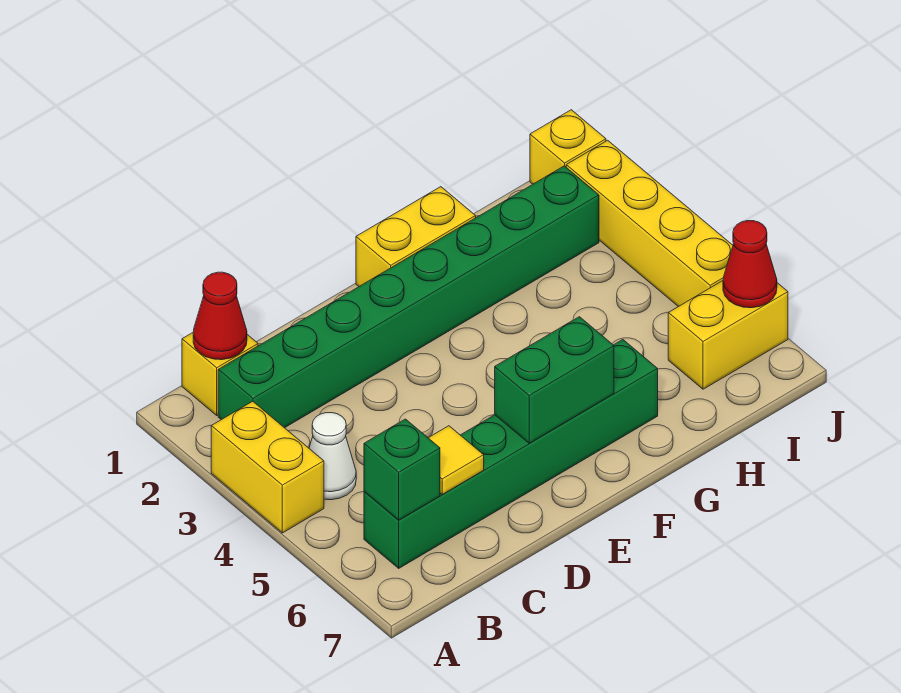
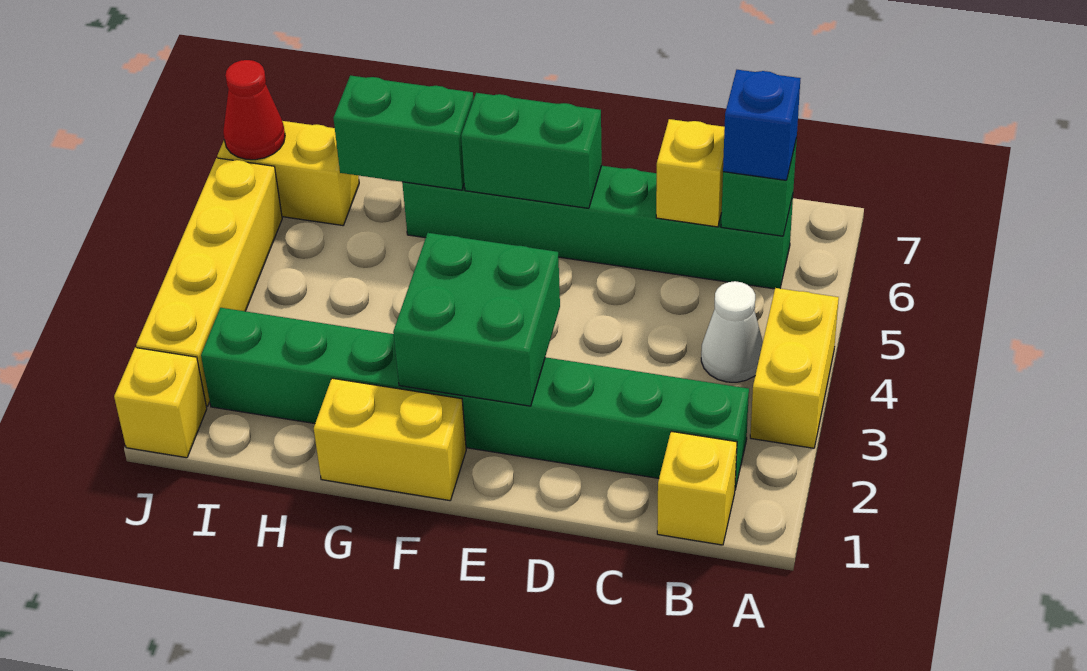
red 1x1 cone [193,272,247,360] -> none
none -> blue 1x1 brick [723,70,801,180]
yellow 1x1 tile [429,426,484,495] -> yellow 1x1 brick [656,119,725,227]
none -> green 2x2 brick [393,233,560,406]
none -> green 1x2 brick [333,75,473,190]

